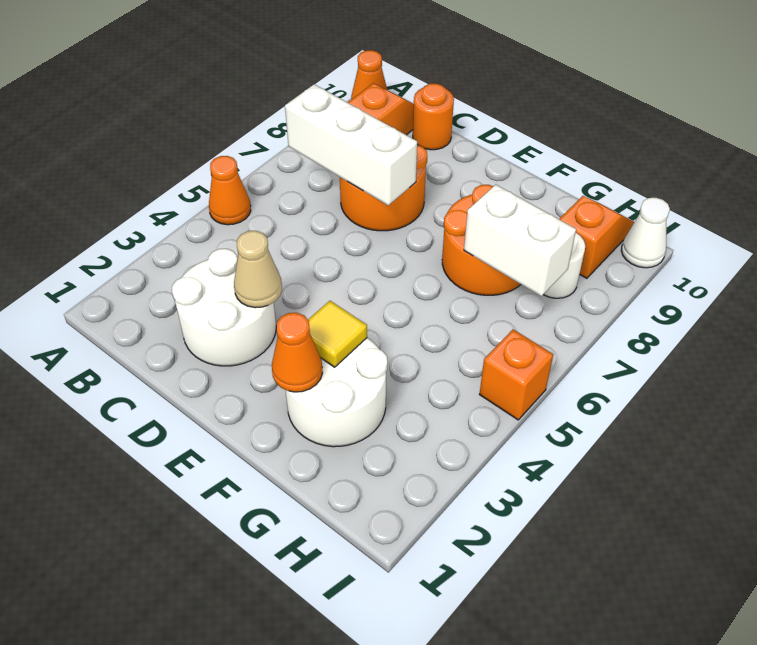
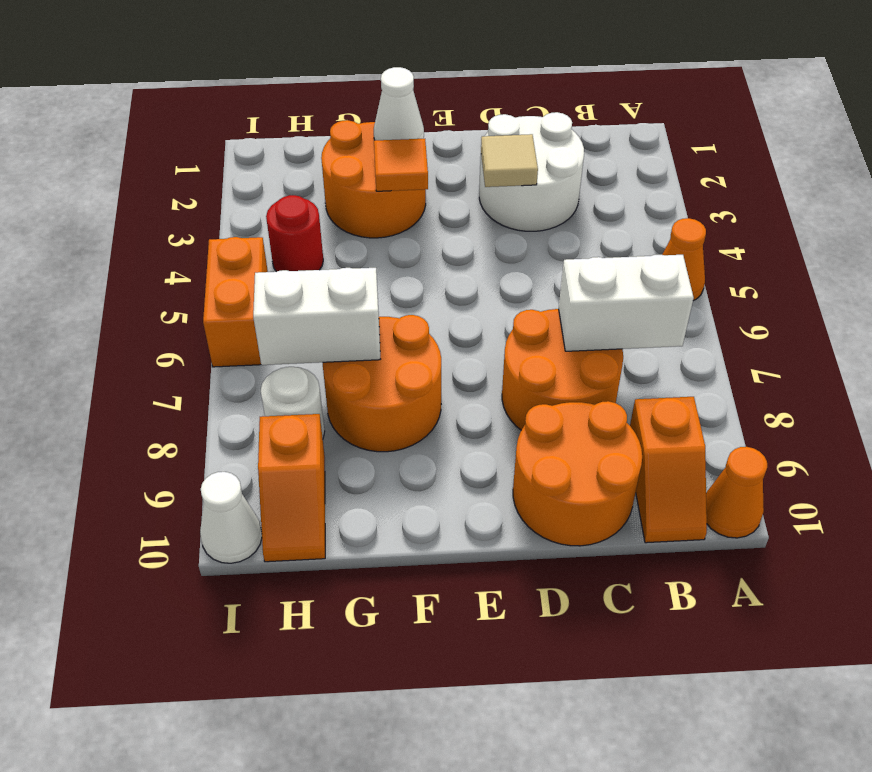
white 1x3 brick [285,84,417,205] -> white 1x2 brick [559,255,694,351]
orange 1x1 round brick [413,84,454,150] -> orange 2x2 round brick [513,401,642,546]
tan 1x1 cone [234,231,282,308] -> tan 1x1 tile [481,134,538,187]
white 2x2 round brick [286,338,388,447] -> orange 2x2 round brick [321,120,426,238]
orange 1x1 cone [272,313,323,392] -> white 1x1 cone [374,67,424,140]
yellow 1x1 tile [308,301,367,367] -> orange 1x1 tile [374,139,428,191]
none -> red 1x1 round brick [266,195,323,272]
orange 1x1 brick [479,330,553,420] -> orange 1x2 brick [203,237,268,367]

